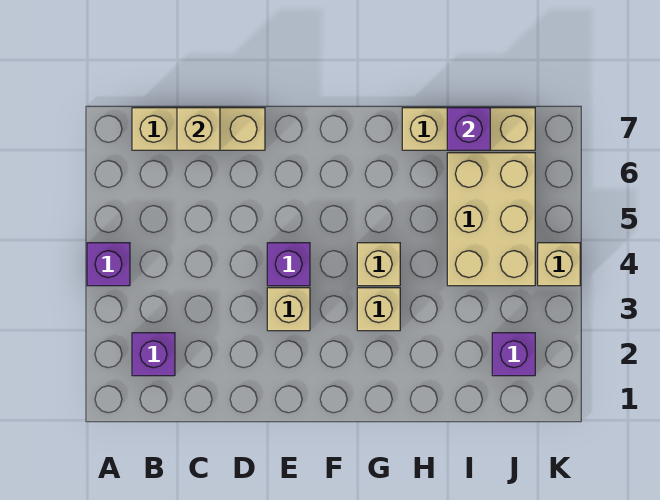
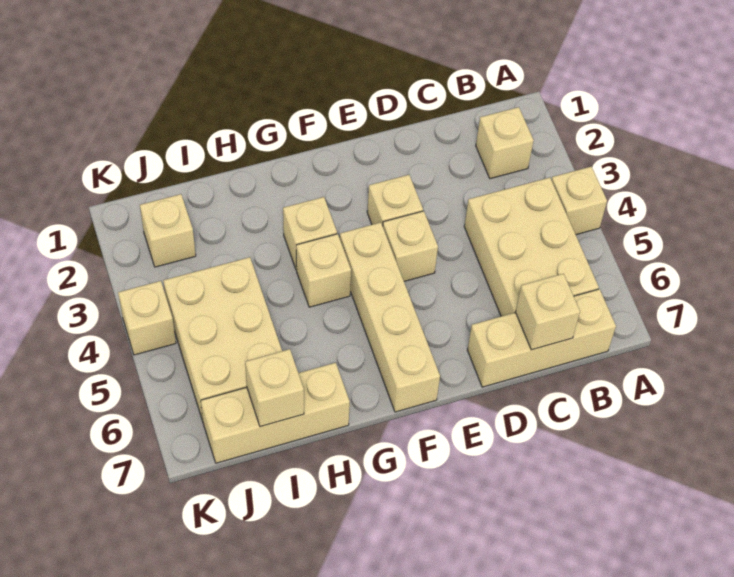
purple 1x1 brick [87,243,130,286] -> tan 1x1 brick [552,167,607,235]
purple 1x1 brick [132,333,175,376] -> tan 1x1 brick [476,107,534,179]
none -> tan 2x3 brick [464,178,599,316]
purple 1x1 brick [267,243,310,286] -> tan 1x1 brick [383,211,438,281]
none -> tan 1x4 brick [340,222,440,412]
purple 1x1 brick [447,108,490,150] -> tan 1x1 brick [245,349,304,427]
purple 1x1 brick [492,333,535,376] -> tan 1x1 brick [140,194,196,267]

